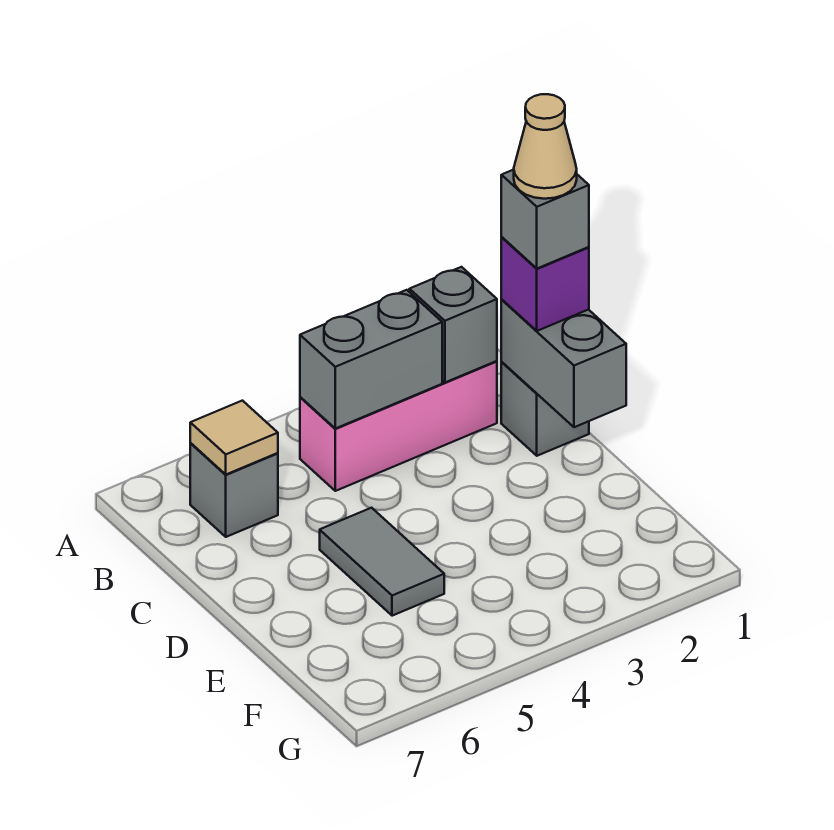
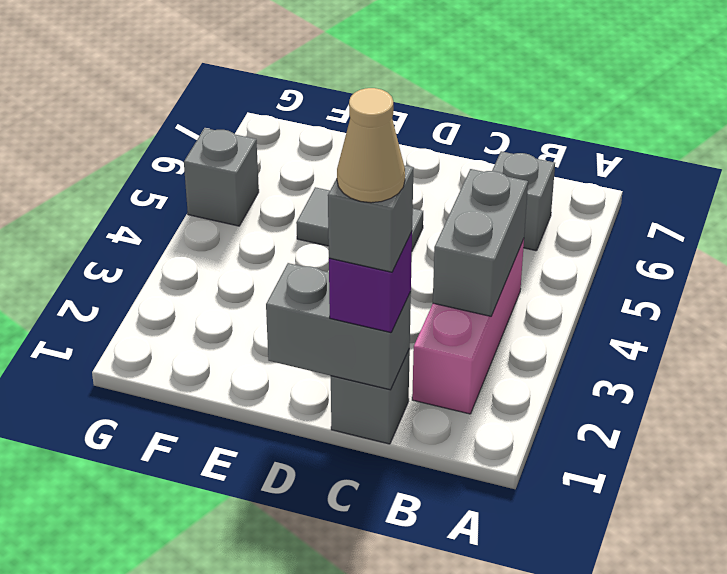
grey 1x1 brick [409,267,497,382] -> grey 1x1 brick moved to [184,128,259,226]
tan 1x1 tile [190,401,278,474] -> none

